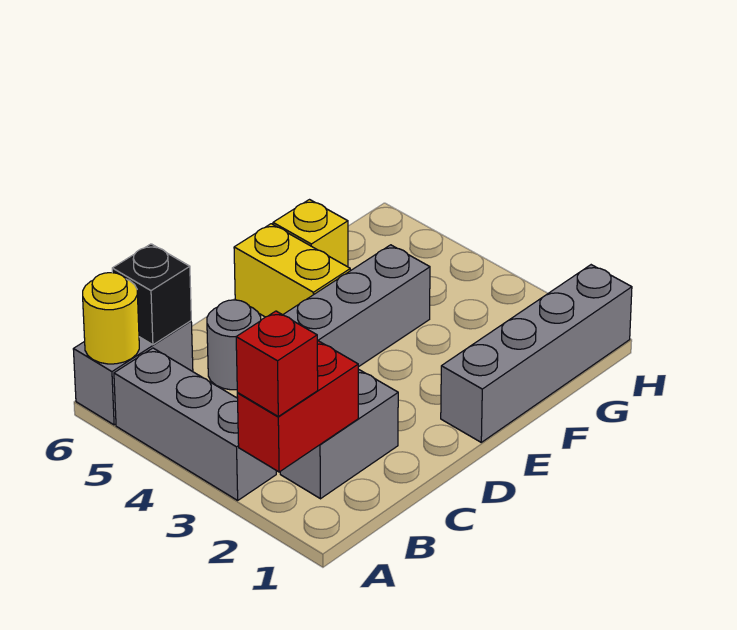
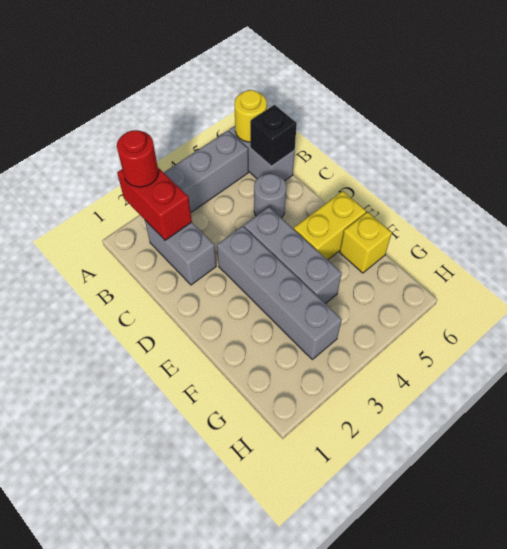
red 1x1 brick [236,311,318,416] -> red 1x1 round brick [117,130,159,187]
grey 1x4 brick [441,265,632,442] -> grey 1x4 brick moved to [217,226,342,359]

